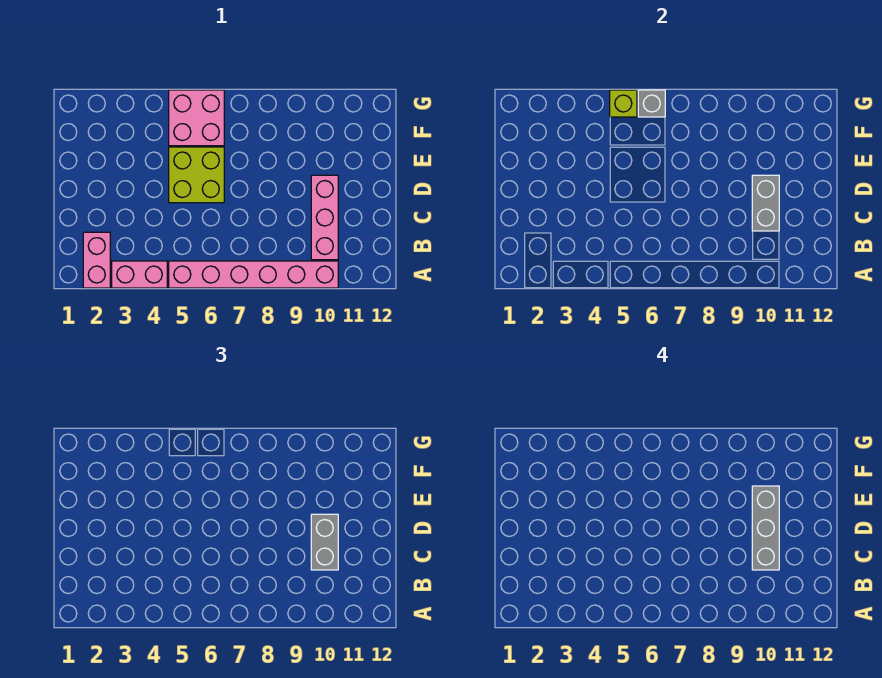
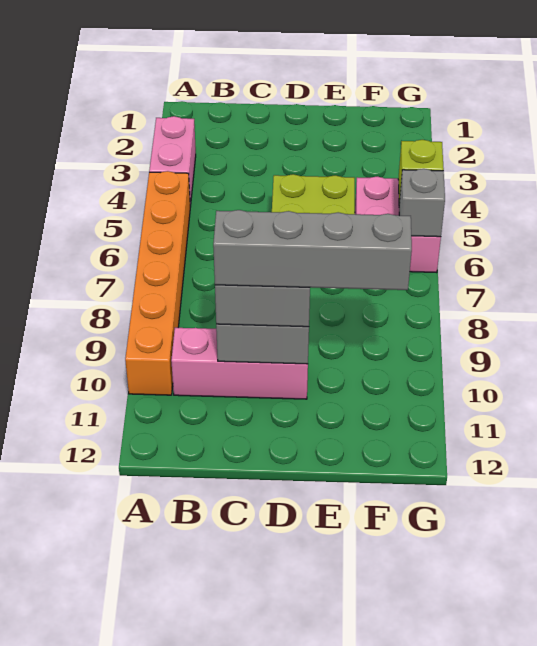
pink 1x2 brick [83,232,110,288] -> none
pink 1x6 brick [169,261,338,288] -> orange 1x6 brick [125,171,190,395]
grey 1x3 brick [752,486,779,570] -> grey 1x4 brick [213,210,412,290]

